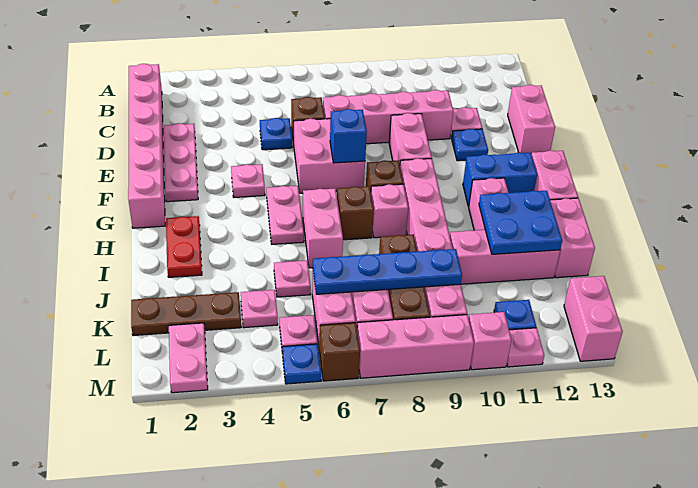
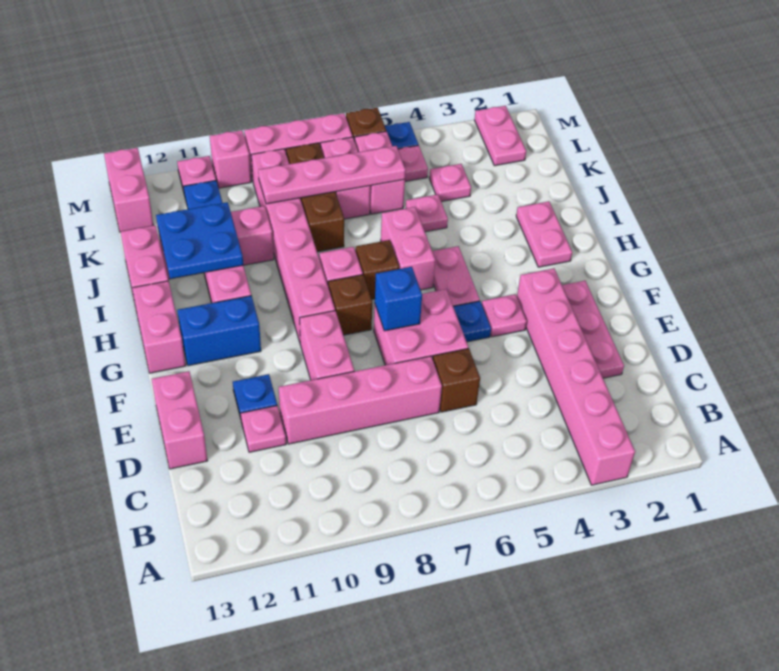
pink 1x6 brick [128,64,165,228] -> pink 1x6 brick moved to [517,268,635,485]
blue 1x1 plate [260,118,292,150] -> blue 1x1 plate moved to [453,301,491,342]
red 1x2 plate [166,216,202,277] -> pink 1x2 plate [516,201,572,267]
brown 1x3 plate [131,292,241,336] -> none
blue 1x4 plate [313,249,462,294] -> pink 1x4 plate [258,146,406,204]

